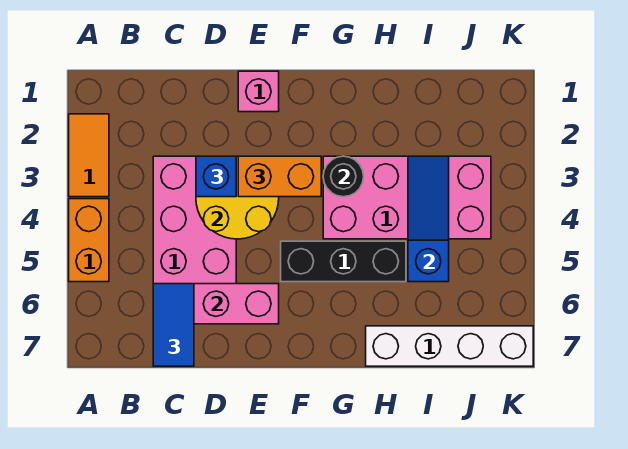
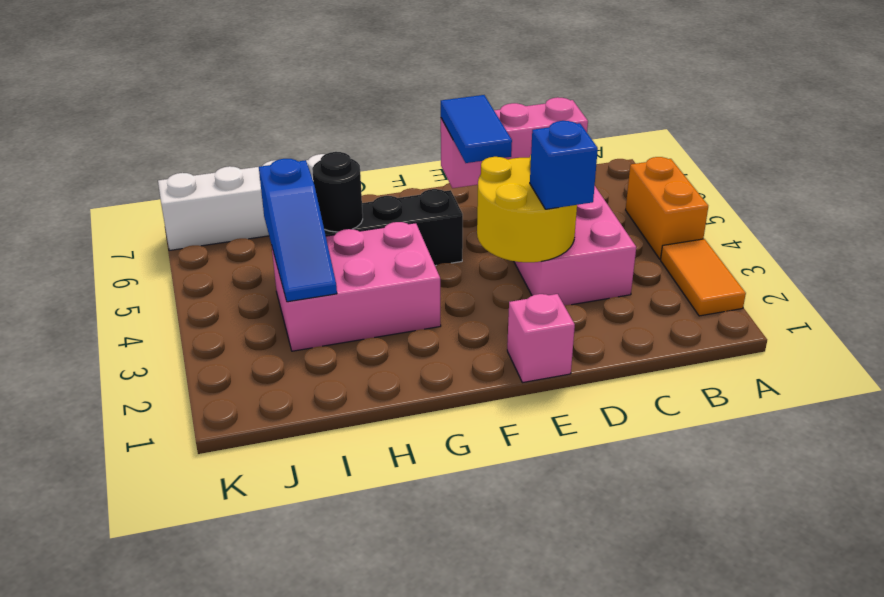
blue 1x2 tile [153,284,194,366] -> blue 1x2 tile moved to [441,95,512,163]
orange 1x2 brick [238,156,321,197] -> none
pink 2x4 brick [323,156,491,239] -> pink 2x3 brick [272,222,441,351]
black 1x1 round brick [323,156,364,197] -> black 1x1 round brick moved to [312,152,363,232]

